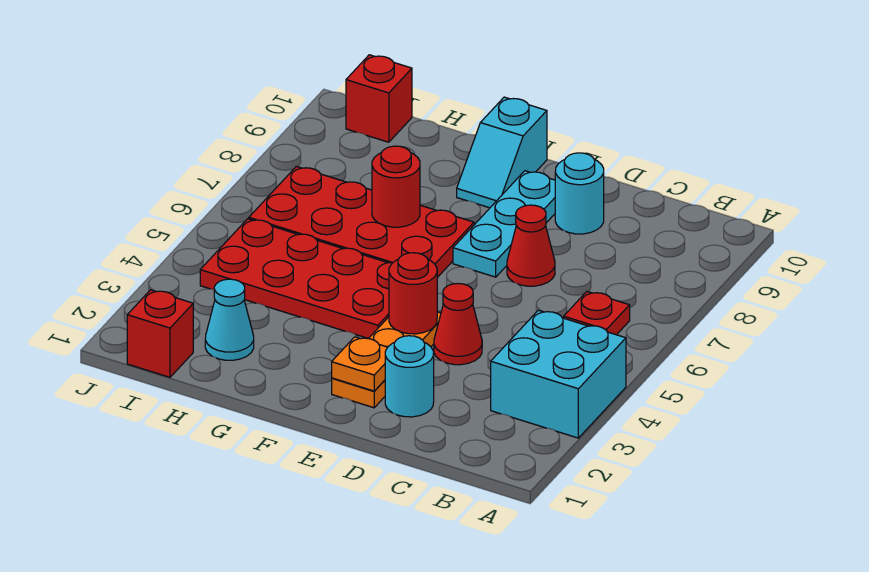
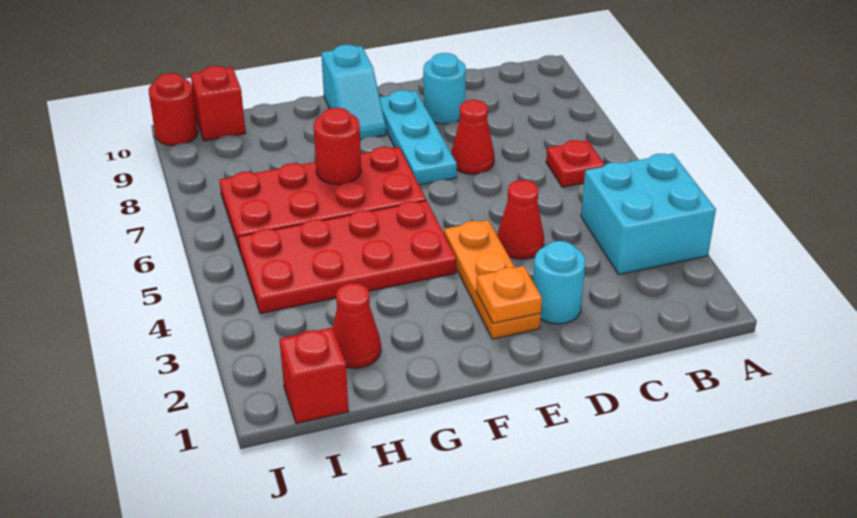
red 1x1 round brick [389,253,437,334] -> red 1x1 round brick moved to [149,73,198,146]
cyan 1x1 cone [205,279,254,360] -> red 1x1 cone [333,283,381,368]

